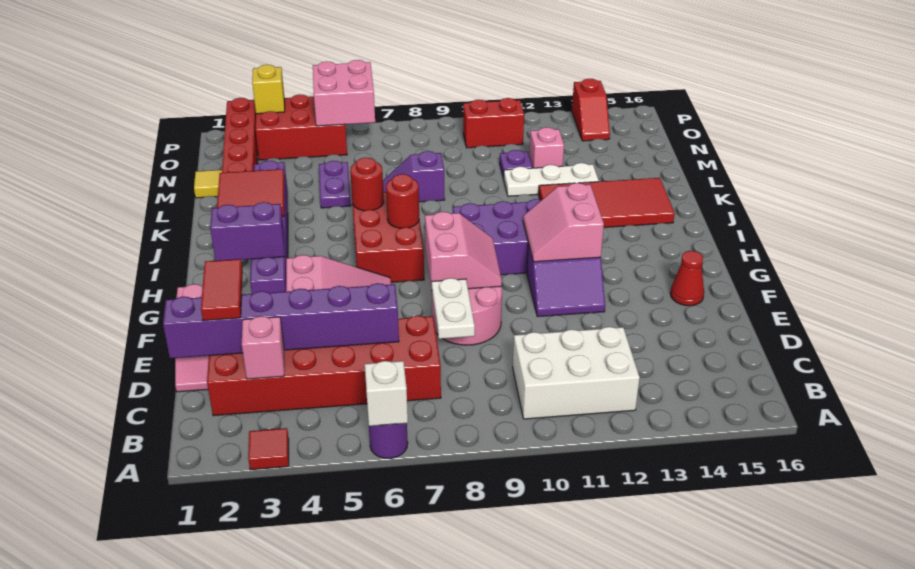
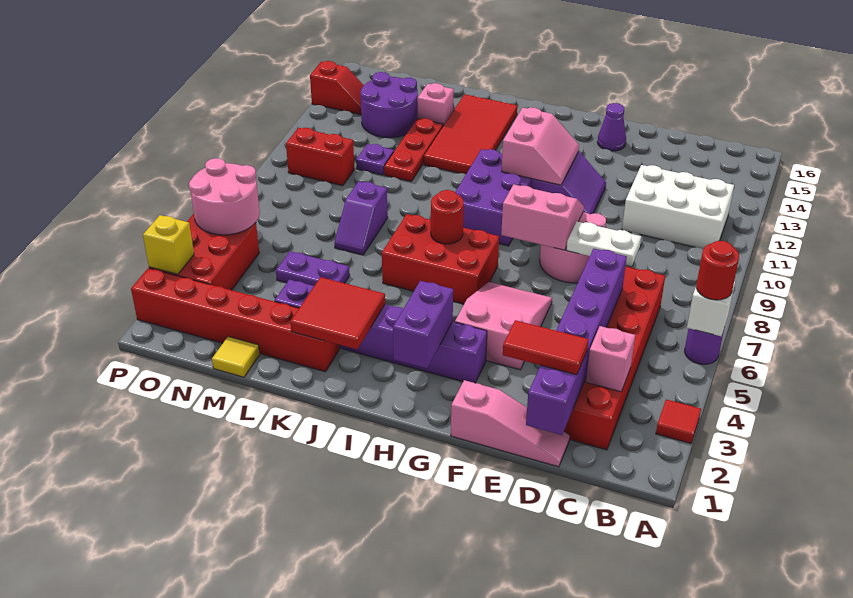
white 2x3 brick [513,327,640,419] -> white 2x3 brick turned to [622,165,734,249]
red 1x1 cone [670,251,704,306] -> purple 1x1 cone [597,103,626,151]
pink 2x2 slope [523,183,604,262] -> pink 2x2 slope turned to [502,108,579,185]
red 1x1 round brick [350,158,384,211] -> red 1x1 round brick moved to [696,241,739,300]
white 1x3 plate [504,163,599,196] -> red 1x3 plate [384,118,443,182]
pink 1x1 brick [529,127,564,168] -> pink 1x1 brick moved to [417,83,454,126]
none -> purple 2x2 round brick [361,72,418,138]
pink 2x2 brick [313,60,375,126] -> pink 2x2 round brick [189,158,260,235]
red 1x2 brick [463,98,524,148] -> red 1x2 brick turned to [286,128,355,186]

